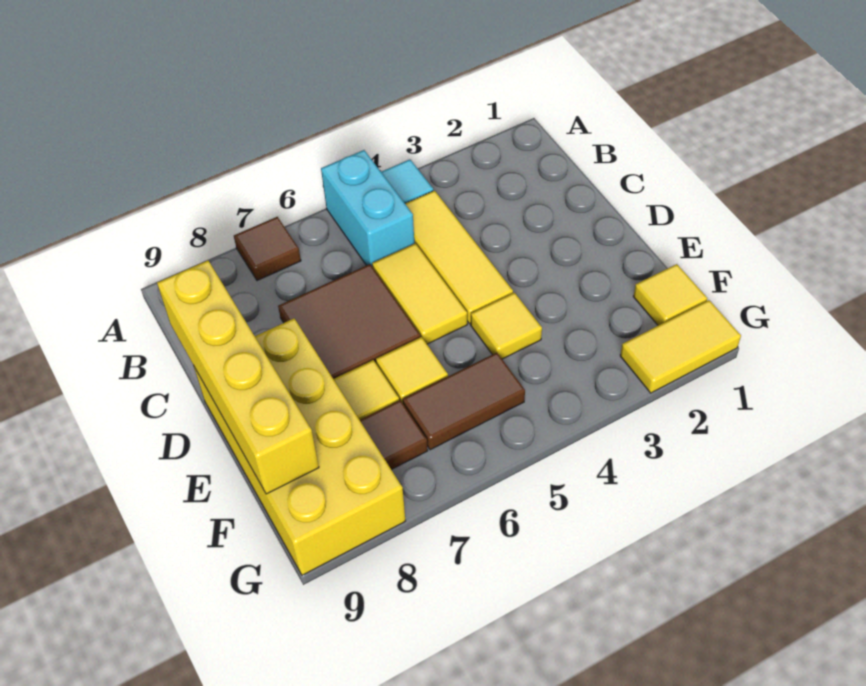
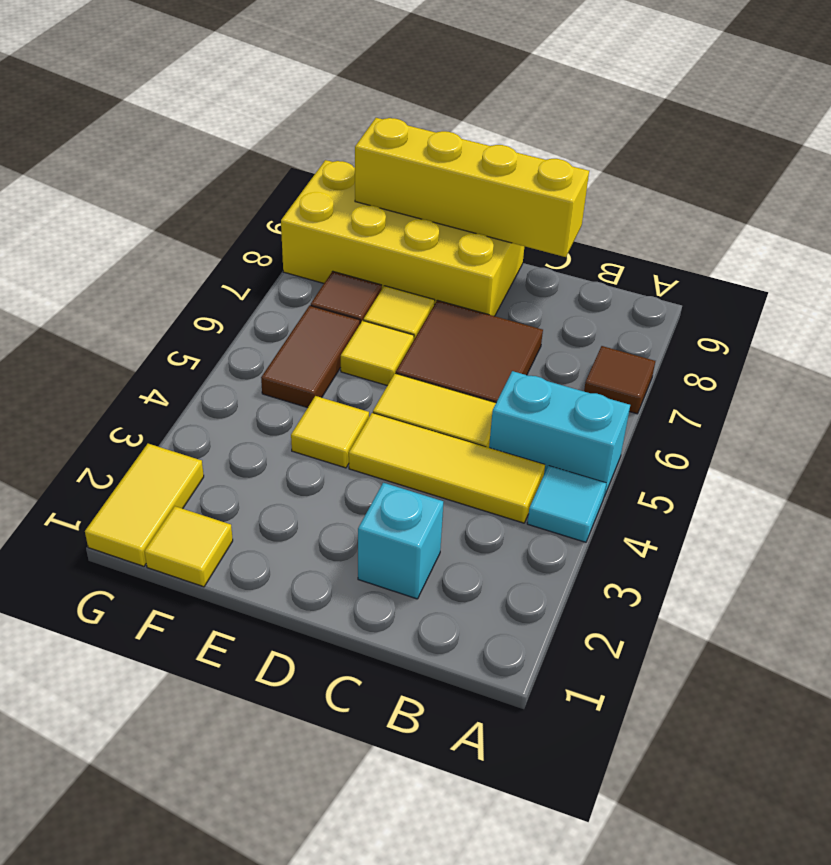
none -> cyan 1x1 brick [358,483,443,599]

